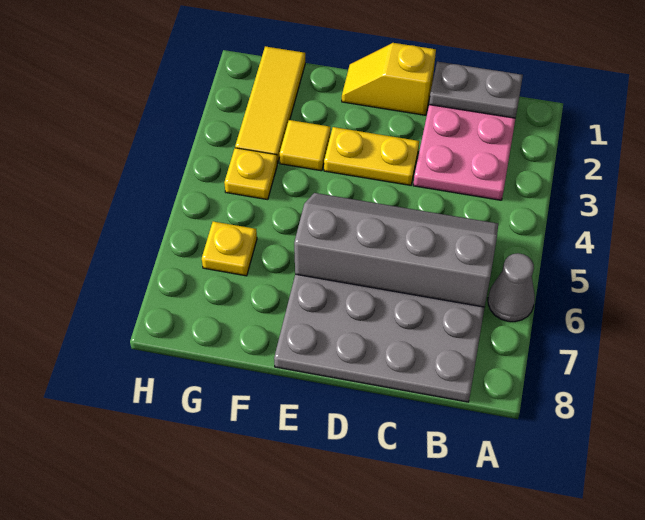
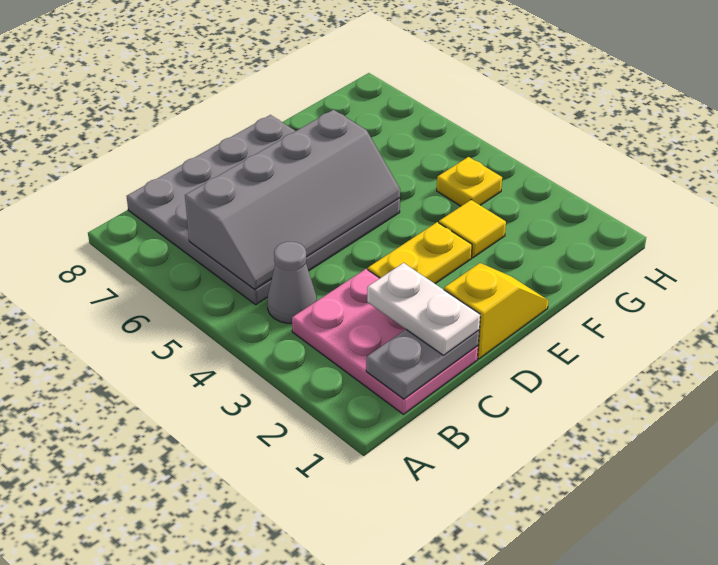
grey 1x1 cone [488,253,535,322] -> grey 1x1 cone moved to [267,242,317,323]
none -> white 1x2 plate [367,263,480,355]
yellow 1x3 tile [235,46,305,163] -> none
yellow 1x1 plate [202,222,257,276] -> none

